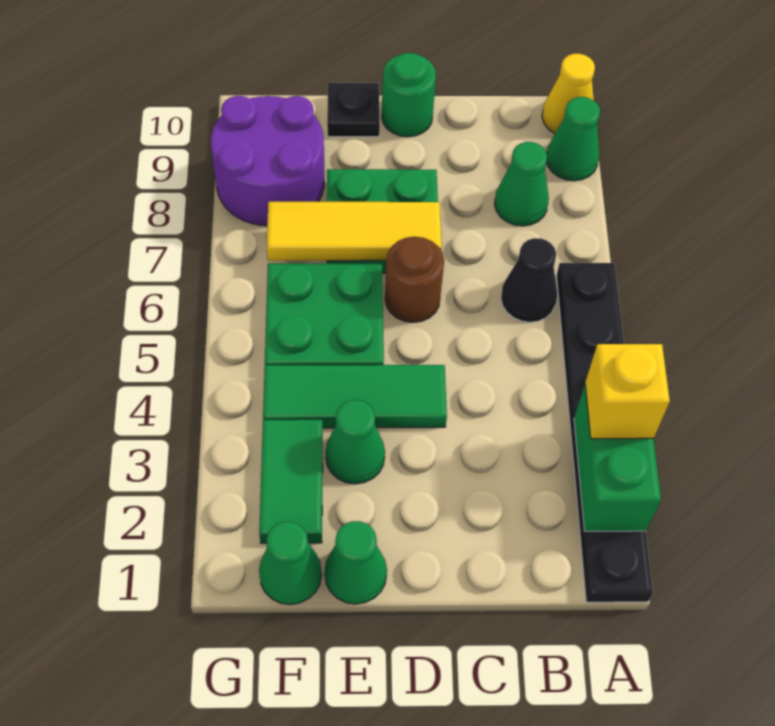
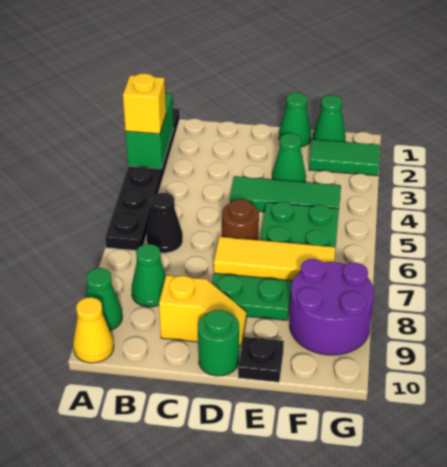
none -> yellow 1x2 slope [159,275,247,346]
green 1x2 tile [259,420,323,543] -> green 1x2 tile turned to [309,139,380,176]

